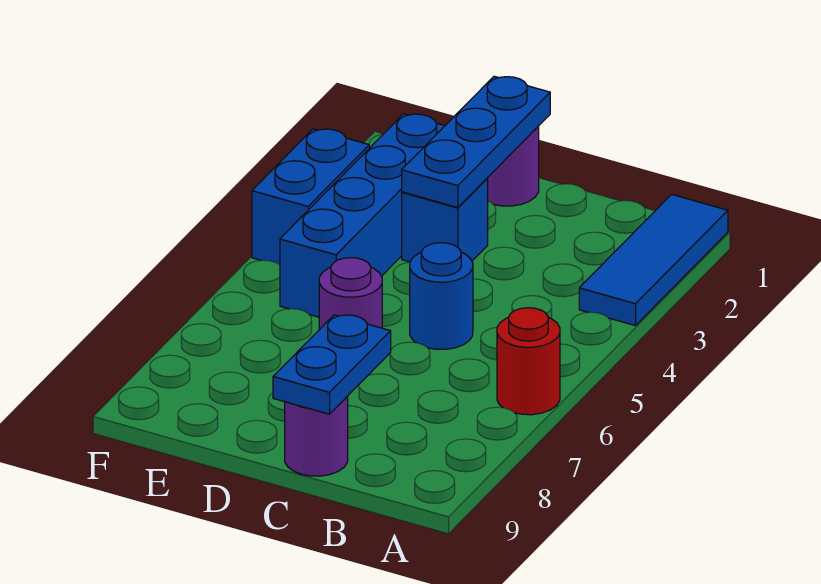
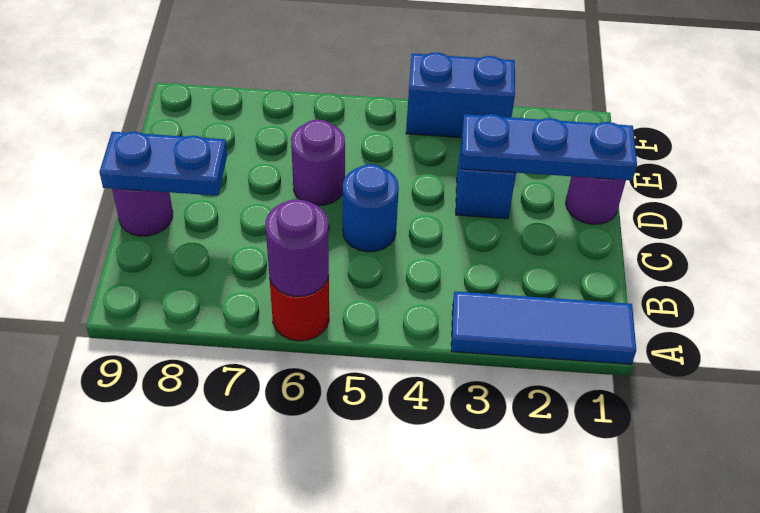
none -> purple 1x1 round brick [265,199,329,296]
blue 1x4 brick [280,114,445,317] -> none

